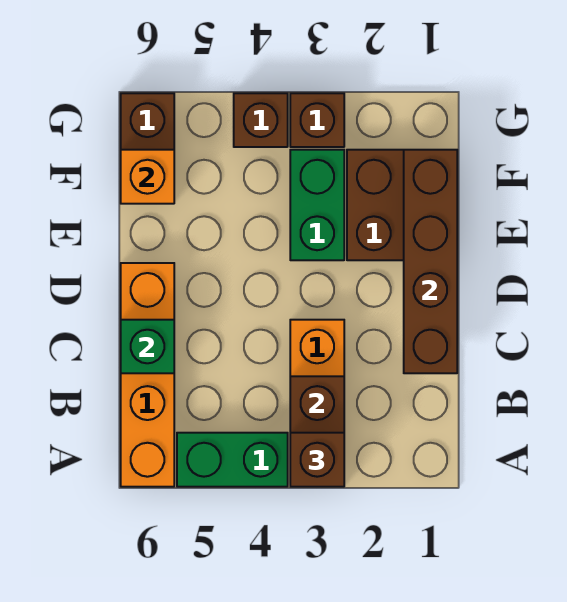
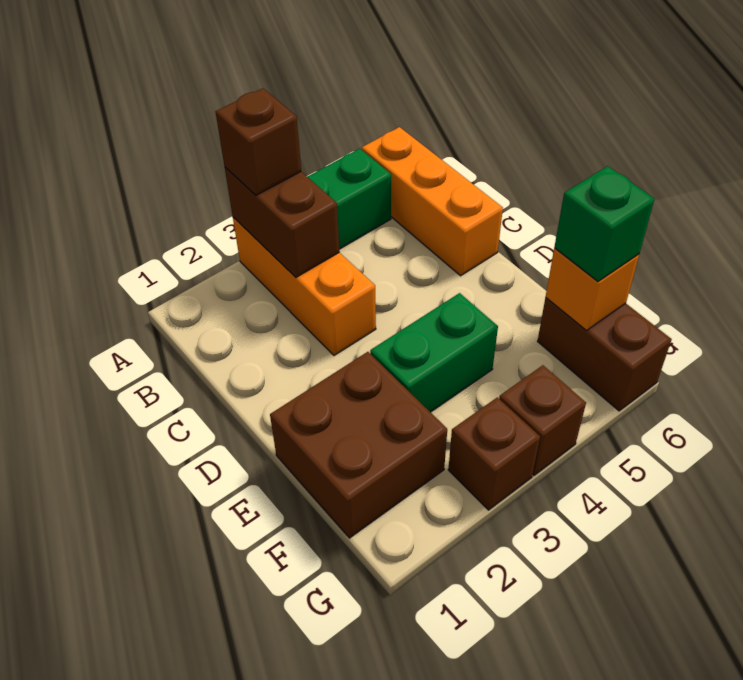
orange 1x4 brick [121,263,174,487] -> orange 1x3 brick [362,127,503,276]
brown 1x4 brick [404,150,457,373] -> none
green 1x1 brick [121,320,174,373] -> green 1x1 brick moved to [554,166,654,281]
green 1x2 brick [290,150,344,260] -> green 1x2 brick turned to [370,293,498,412]

